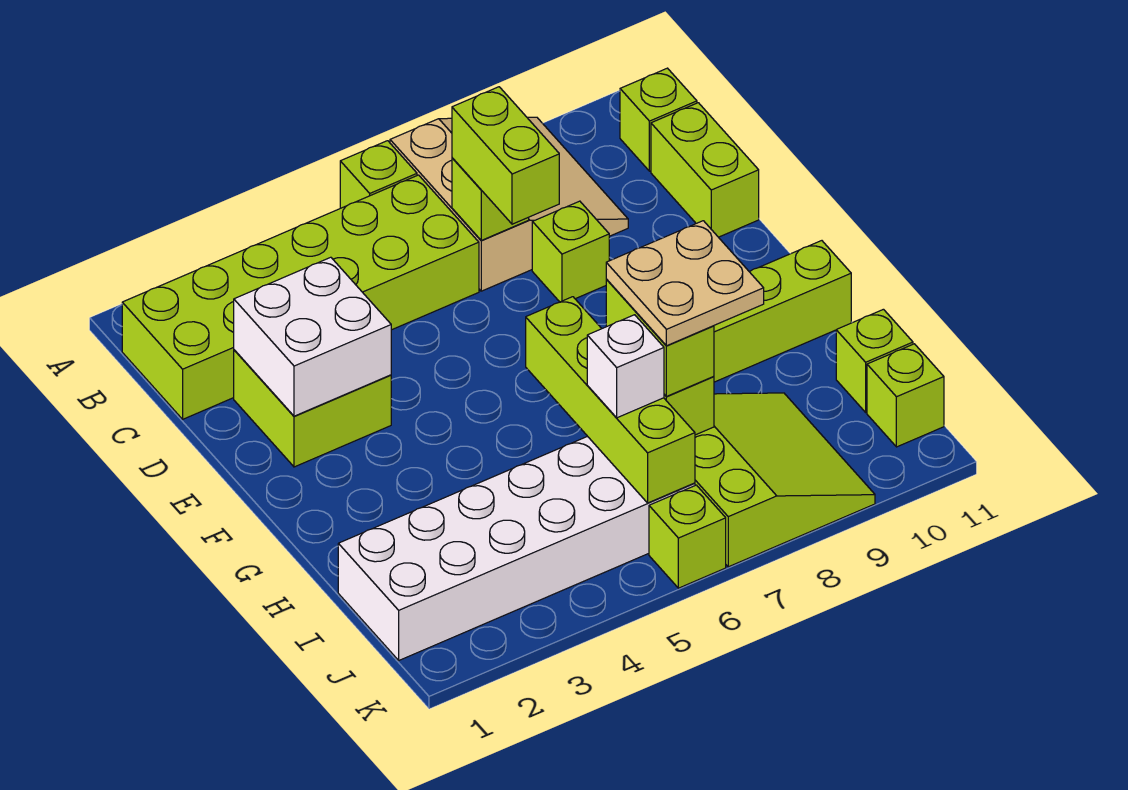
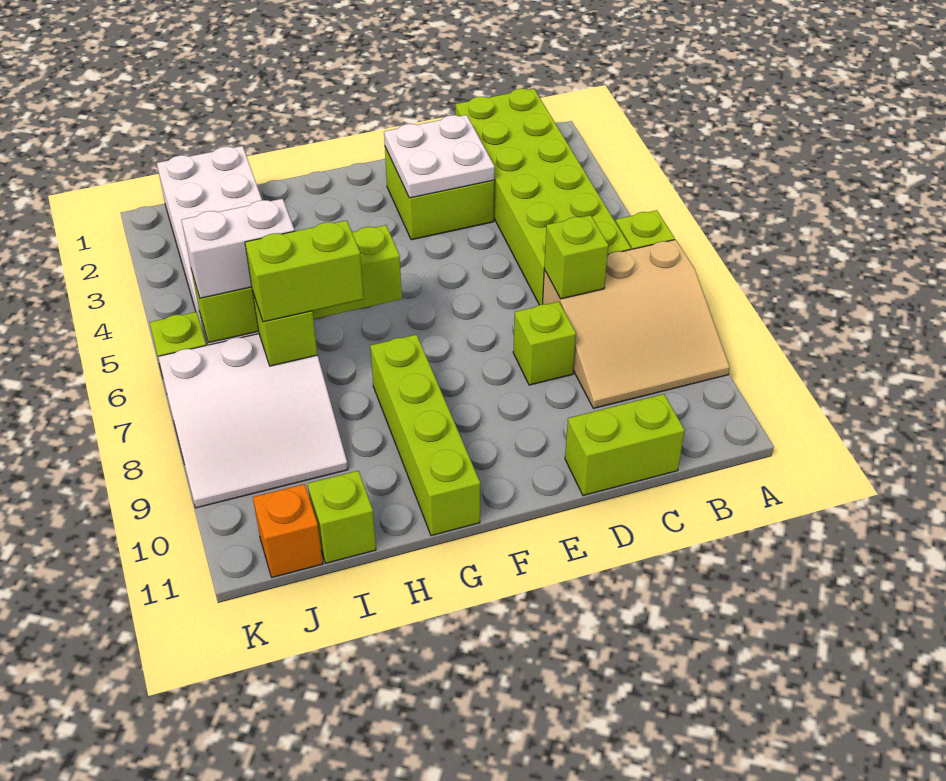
lime 1x1 brick [620,68,697,171] -> none
lime 1x2 brick [452,87,559,224] -> none
white 2x2 brick [234,257,391,416] -> white 2x2 plate [384,115,495,198]
tan 2x2 plate [606,221,764,346] -> none
white 1x1 brick [587,315,664,418] -> white 1x2 brick [182,199,294,298]
lime 3x3 slope [695,393,875,567] -> white 3x3 slope [158,334,348,508]
lime 1x1 brick [867,344,944,447] -> orange 1x1 brick [253,484,323,577]

